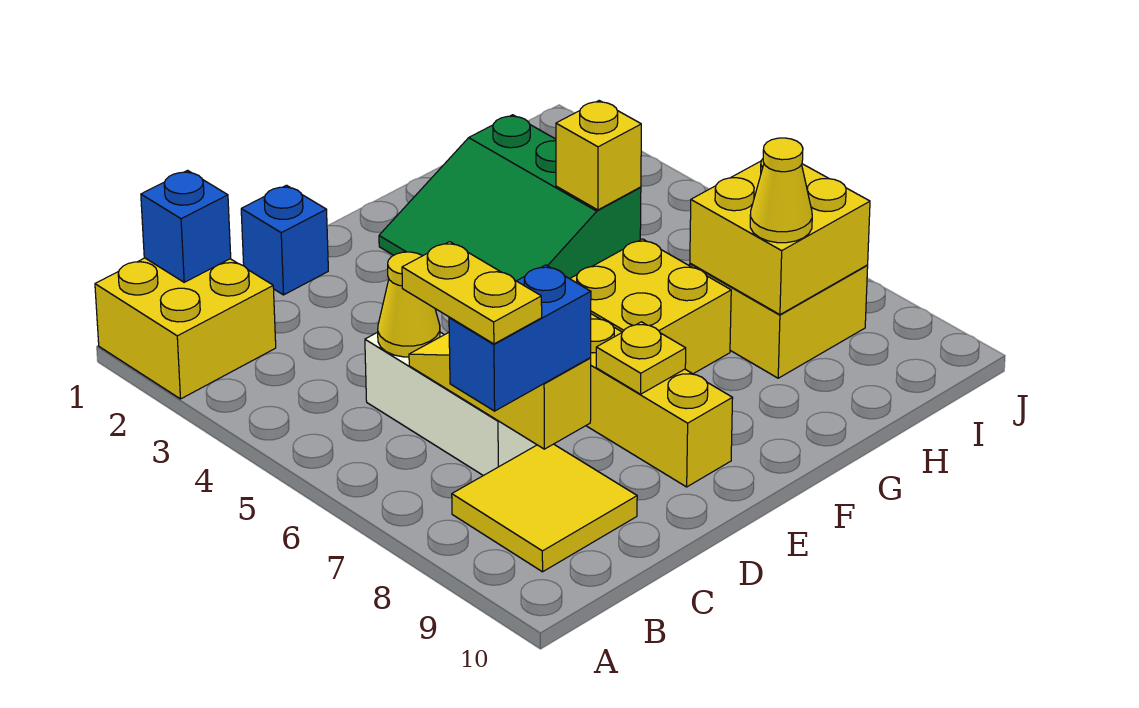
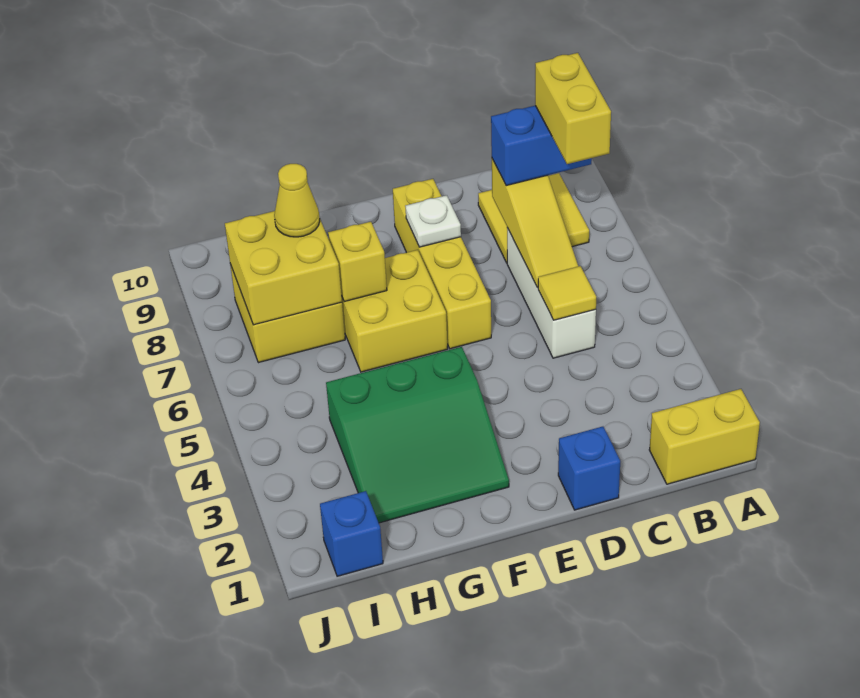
yellow 2x2 brick [95,258,276,399] -> yellow 1x2 brick [649,389,760,484]
blue 1x1 brick [141,170,231,282] -> blue 1x1 brick moved to [320,491,383,576]
yellow 1x2 plate [402,242,542,344] -> yellow 1x2 brick [535,53,611,164]
yellow 1x1 cone [378,252,440,357] -> yellow 1x1 tile [538,266,596,320]
yellow 1x1 plate [596,322,686,394] -> white 1x1 plate [405,195,461,247]
green 3x3 slope [379,115,641,281] -> green 3x3 slope turned to [326,347,509,523]
yellow 1x1 brick [556,101,641,210] -> yellow 1x1 brick moved to [328,222,387,302]

